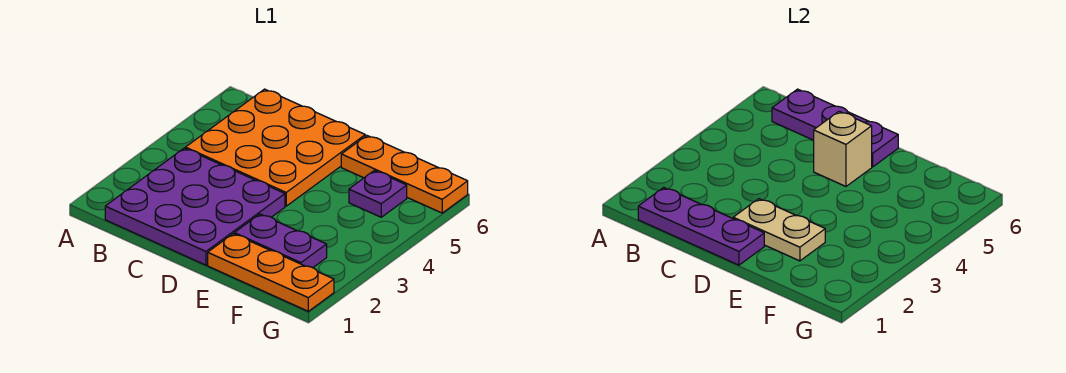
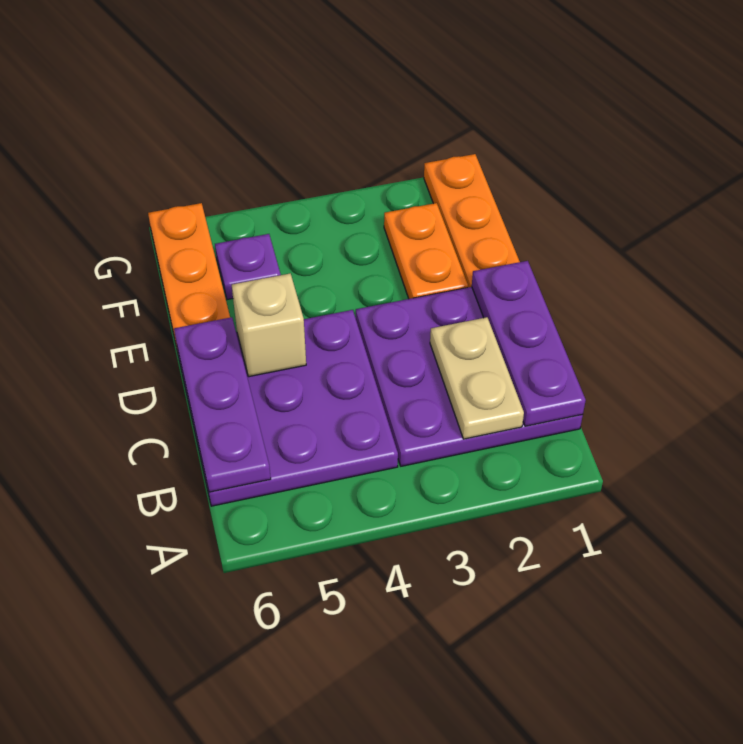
orange 3x3 plate [185,89,365,206] -> purple 3x3 plate [177,310,398,506]
tan 1x2 plate [733,199,825,261] -> tan 1x2 plate moved to [430,317,524,439]
purple 1x2 plate [234,214,327,268] -> orange 1x2 plate [384,203,468,299]

